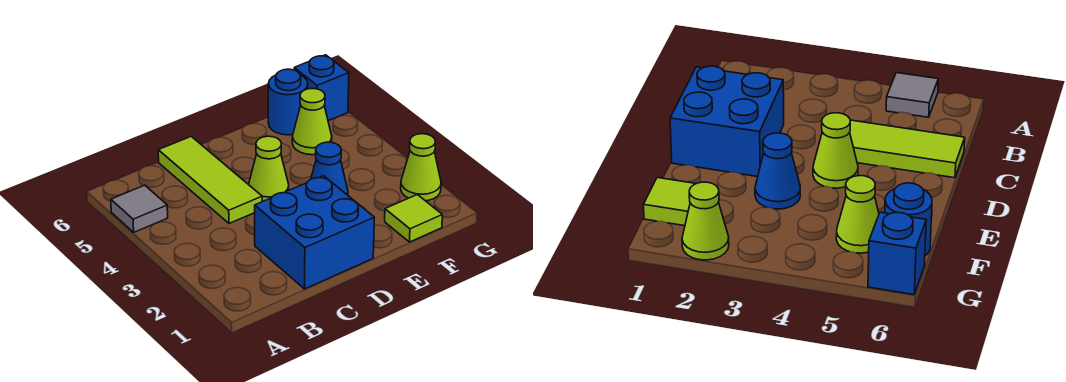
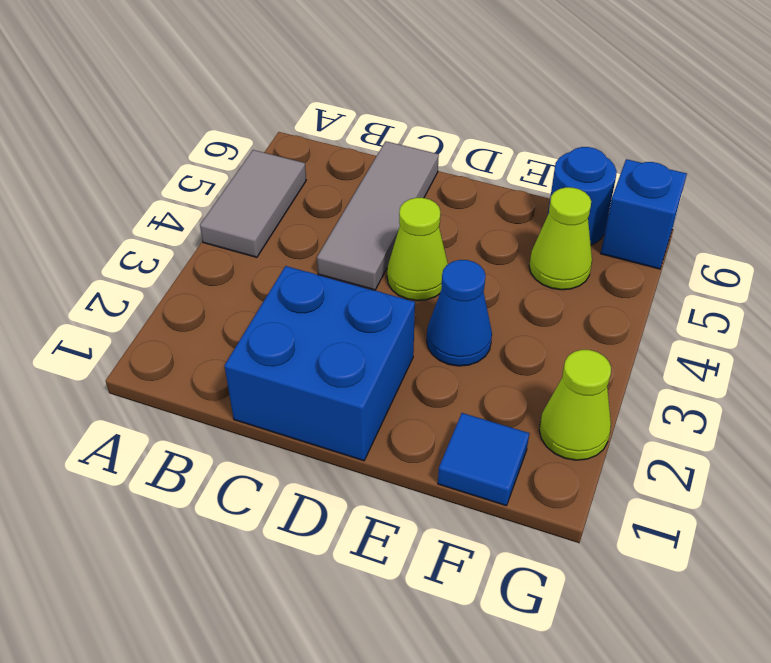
grey 1x1 tile [111,185,168,232] -> grey 1x2 tile [200,150,306,257]
lime 1x3 tile [158,136,262,223] -> grey 1x3 tile [317,141,439,290]
lime 1x1 tile [385,195,442,242] -> blue 1x1 tile [438,413,529,506]

